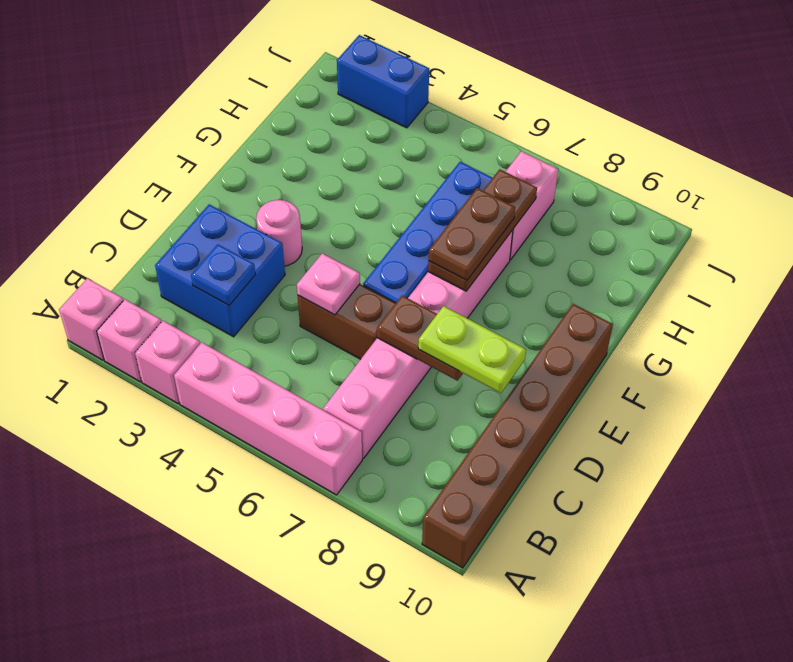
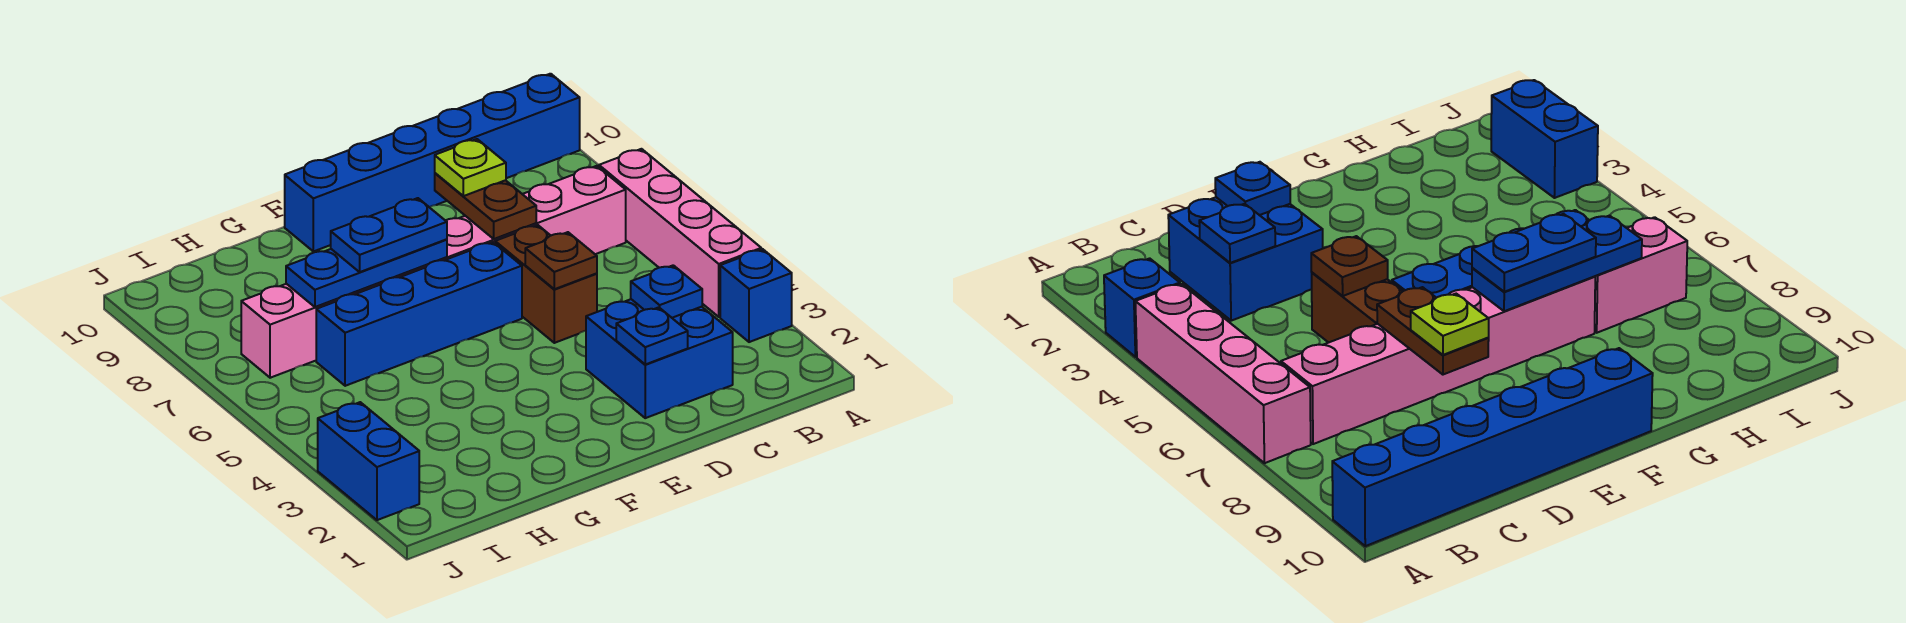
pink 1x1 brick [59,278,124,360] -> none
pink 1x1 brick [97,299,161,382] -> none
pink 1x1 brick [135,321,200,404] -> blue 1x1 brick [720,249,792,342]
brown 1x6 brick [422,304,613,568] -> blue 1x6 brick [285,74,580,251]
none -> blue 1x1 plate [616,307,688,364]
pink 1x1 plate [297,253,360,315] -> brown 1x1 plate [525,232,597,289]
lime 1x2 plate [418,306,526,393] -> lime 1x1 plate [435,139,506,196]
pink 1x1 round brick [256,200,302,266] -> none
brown 1x3 plate [428,169,537,291] -> blue 1x3 plate [286,239,447,307]
brown 1x2 plate [429,188,515,280] -> blue 1x2 plate [331,198,447,272]

